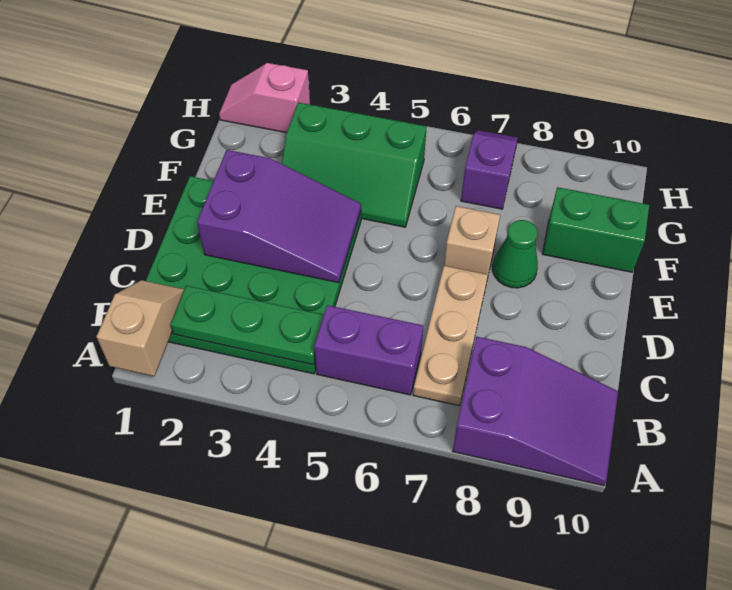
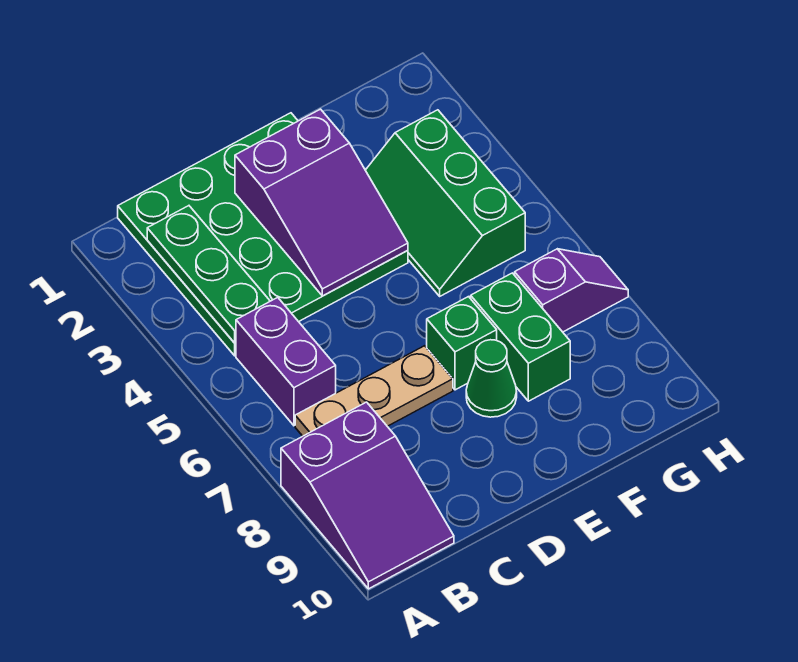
tan 1x2 slope [96,280,184,376] -> none
tan 1x1 brick [444,206,500,274] -> green 1x1 brick [427,297,497,390]
green 1x2 brick [543,187,649,272] -> green 1x2 brick moved to [471,273,570,401]
pink 1x2 slope [219,63,310,133] -> none

